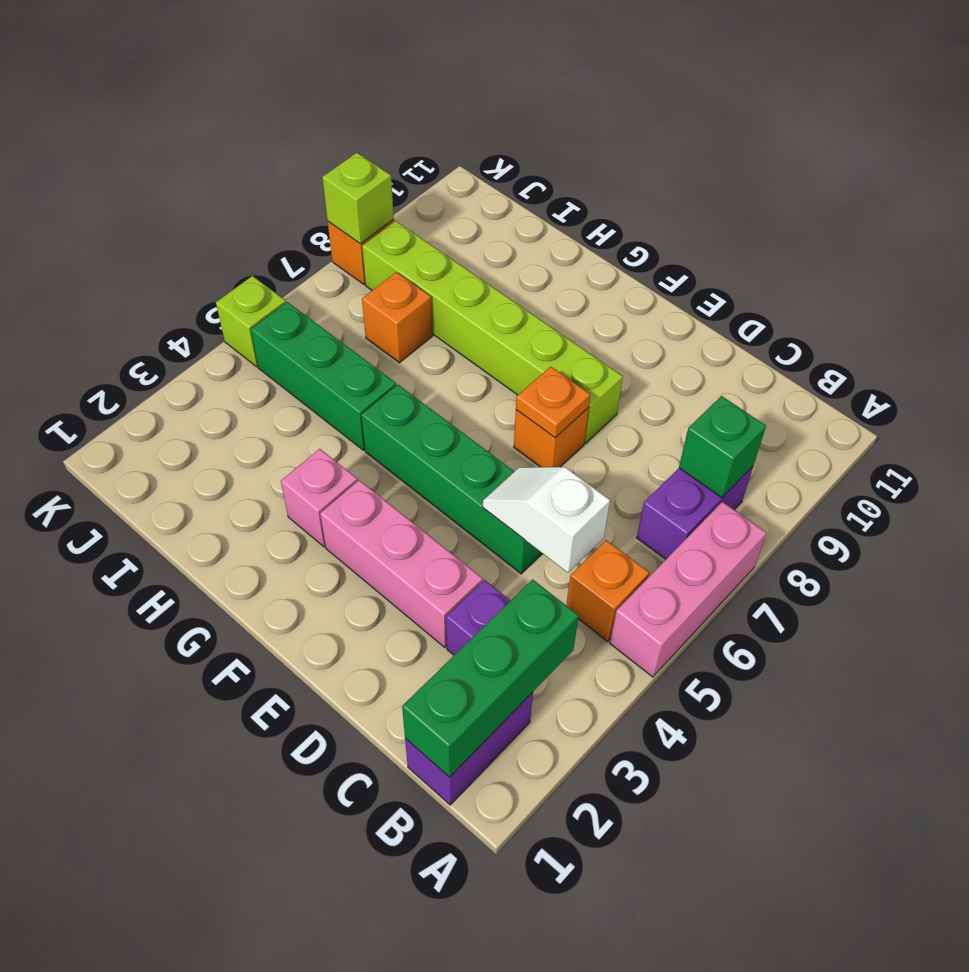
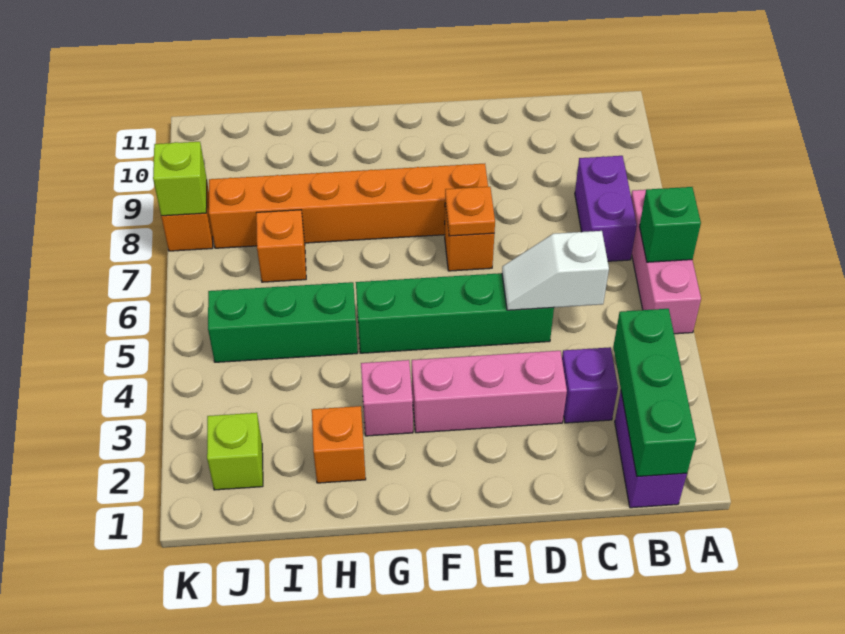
orange 1x1 brick [566,540,649,641] -> orange 1x1 brick moved to [312,406,366,483]
green 1x1 brick [679,396,766,498] -> green 1x1 brick moved to [639,187,701,262]
lime 1x6 brick [362,221,623,443] -> orange 1x6 brick [209,164,488,248]
lime 1x1 brick [216,276,286,367] -> lime 1x1 brick moved to [207,413,263,490]

